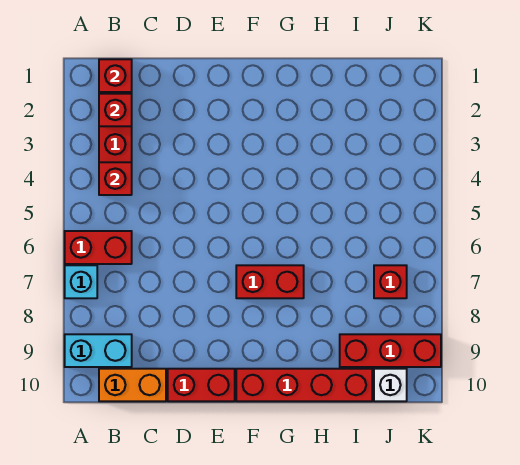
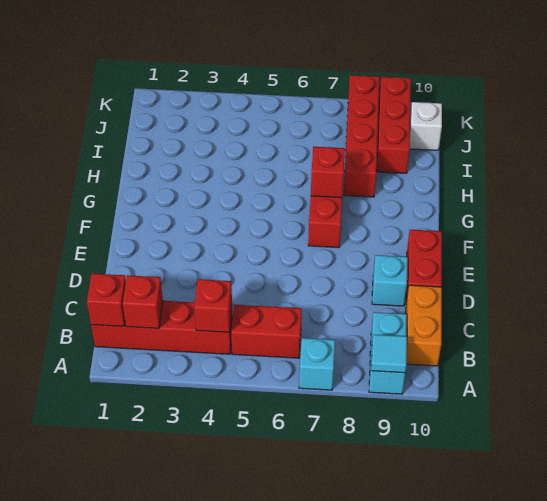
red 1x2 brick [65,231,132,264] -> red 1x2 brick turned to [231,305,302,358]
none -> cyan 1x1 tile [371,334,407,373]
none -> cyan 1x1 brick [372,255,408,306]
red 1x4 brick [236,369,372,401] -> red 1x4 brick moved to [344,75,379,197]
red 1x1 brick [374,265,407,298] -> red 1x1 brick moved to [311,147,345,198]

